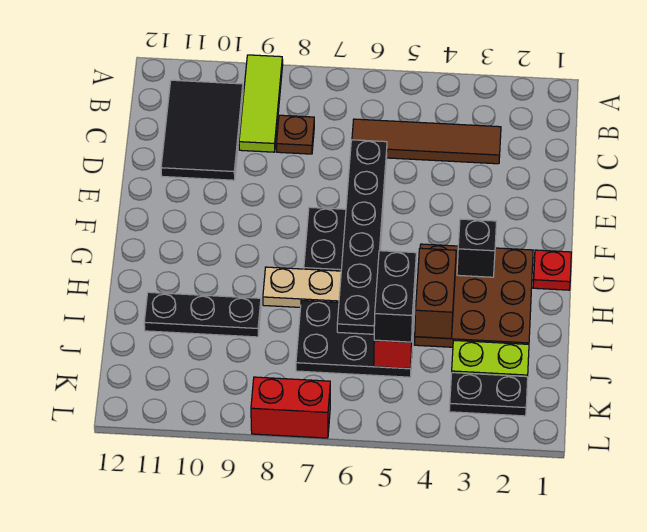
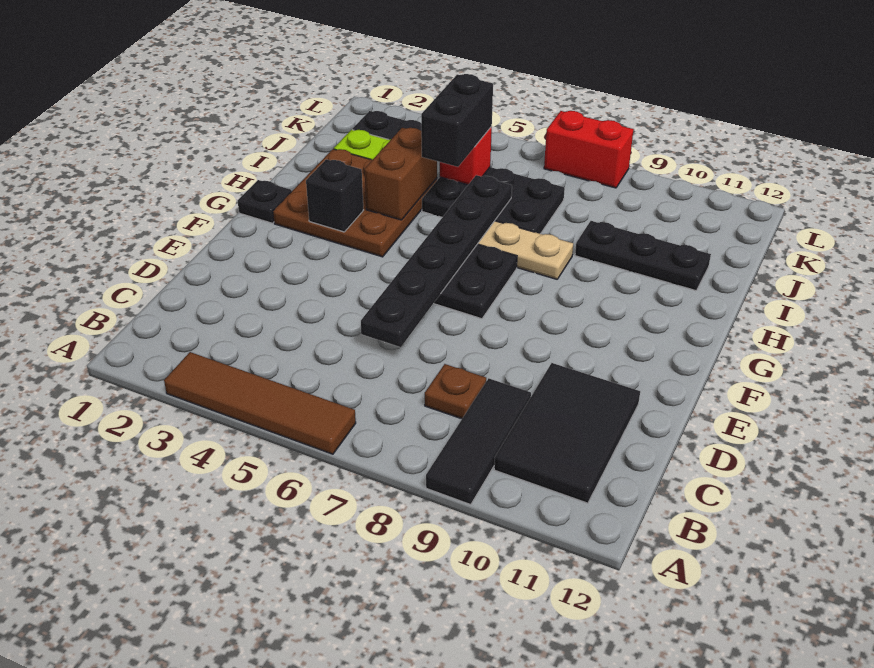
lime 1x3 tile [239,55,283,152] -> black 1x3 tile [426,378,531,505]
brown 1x4 tile [352,119,501,164] -> brown 1x4 tile moved to [164,352,356,454]
red 1x1 plate [533,250,571,290] -> black 1x1 plate [238,180,292,223]

